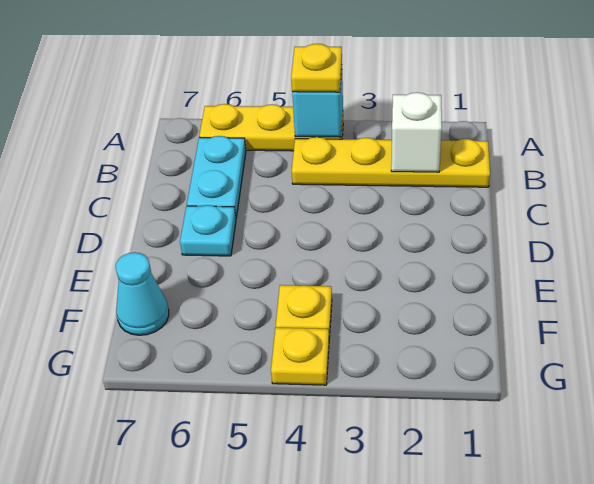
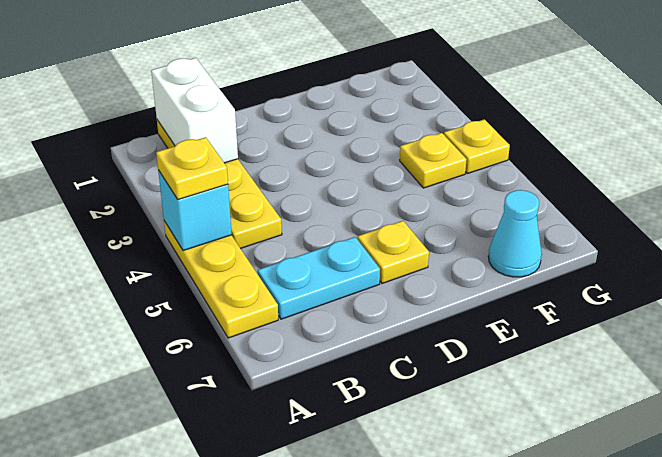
white 1x1 brick [391,92,442,172] -> white 1x2 brick [151,58,238,163]
cyan 1x1 plate [180,205,236,256] -> yellow 1x1 plate [358,221,429,284]

